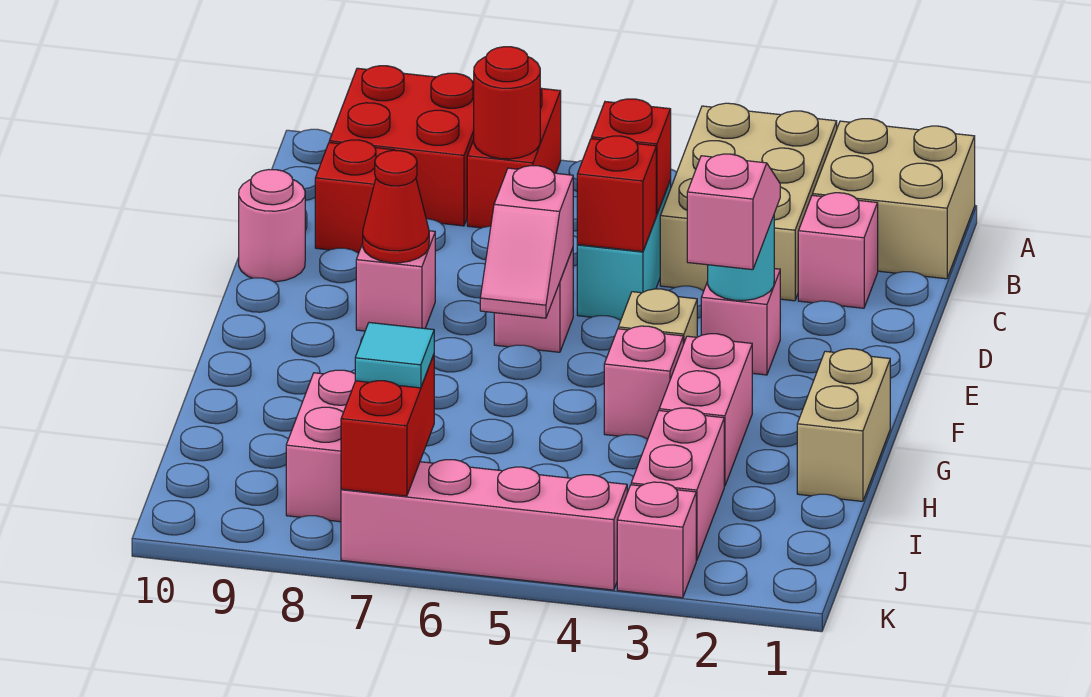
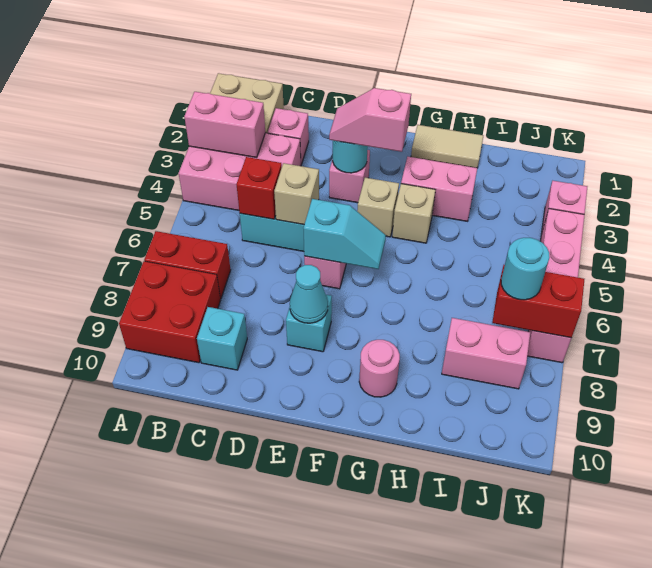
tan 2x3 brick [660,103,837,301] -> pink 2x3 brick [179,133,301,210]
red 1x1 round brick [474,47,540,159] -> none
red 1x1 brick [315,140,393,253] -> cyan 1x1 brick [197,307,247,370]
red 1x1 brick [577,136,656,252] -> tan 1x1 brick [274,163,319,224]
pink 1x1 round brick [239,170,305,282] -> pink 1x1 round brick moved to [359,340,400,397]
pink 1x2 slope [480,166,573,318] -> cyan 1x2 slope [304,199,386,269]
pink 1x1 brick [356,231,435,331] -> cyan 1x1 brick [286,295,332,352]
red 1x1 cone [363,150,429,263] -> cyan 1x1 cone [290,265,328,323]
tan 1x2 brick [797,349,890,501] -> tan 1x2 tile [411,125,483,168]
pink 1x1 brick [604,326,683,439] -> tan 1x1 brick [392,184,435,243]
pink 1x2 brick [631,408,724,561] -> pink 1x2 brick moved to [184,92,265,158]
cyan 1x1 tile [355,323,434,388] -> cyan 1x1 round brick [501,238,550,300]

